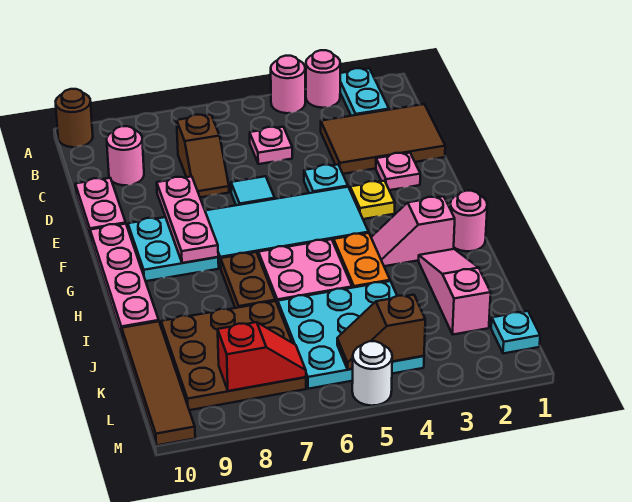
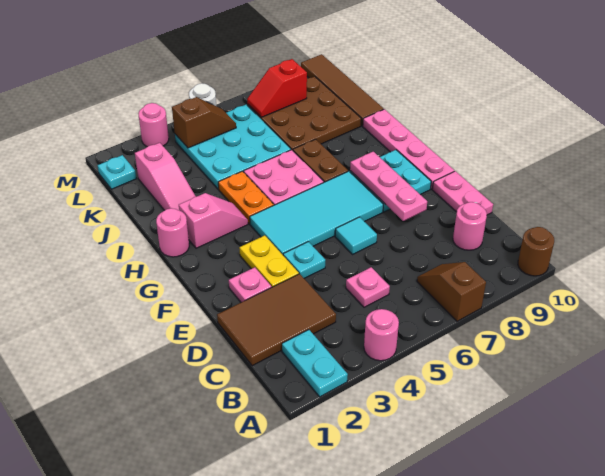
pink 1x1 round brick [306,50,340,108] -> pink 1x1 round brick moved to [138,103,169,147]
brown 1x2 slope [177,115,229,197] -> brown 1x2 slope moved to [417,262,486,321]
yellow 1x1 plate [350,181,395,219] -> yellow 1x2 plate [239,235,299,287]

